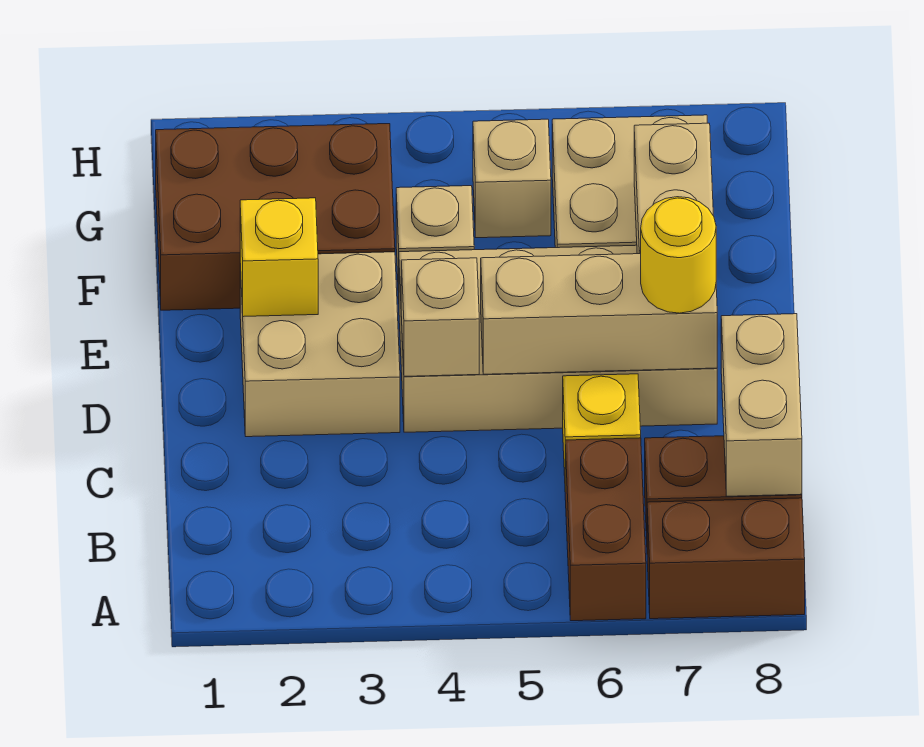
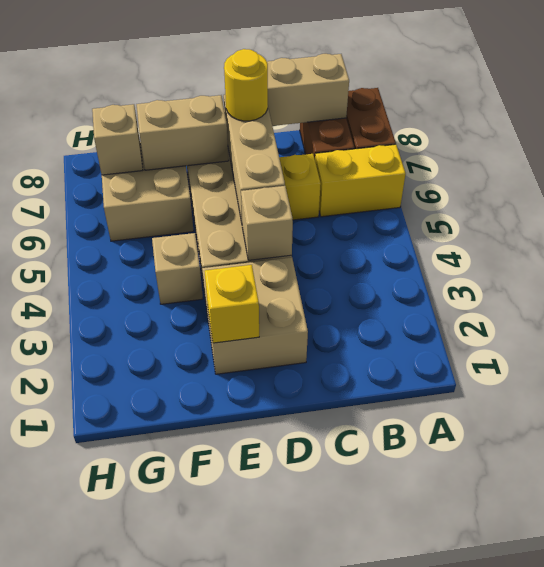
brown 1x2 brick [565,438,646,621] -> yellow 1x2 brick [315,144,406,217]
brown 2x3 brick [156,124,395,310] -> none
tan 1x1 brick [473,119,551,238] -> tan 1x1 brick moved to [92,104,143,175]

